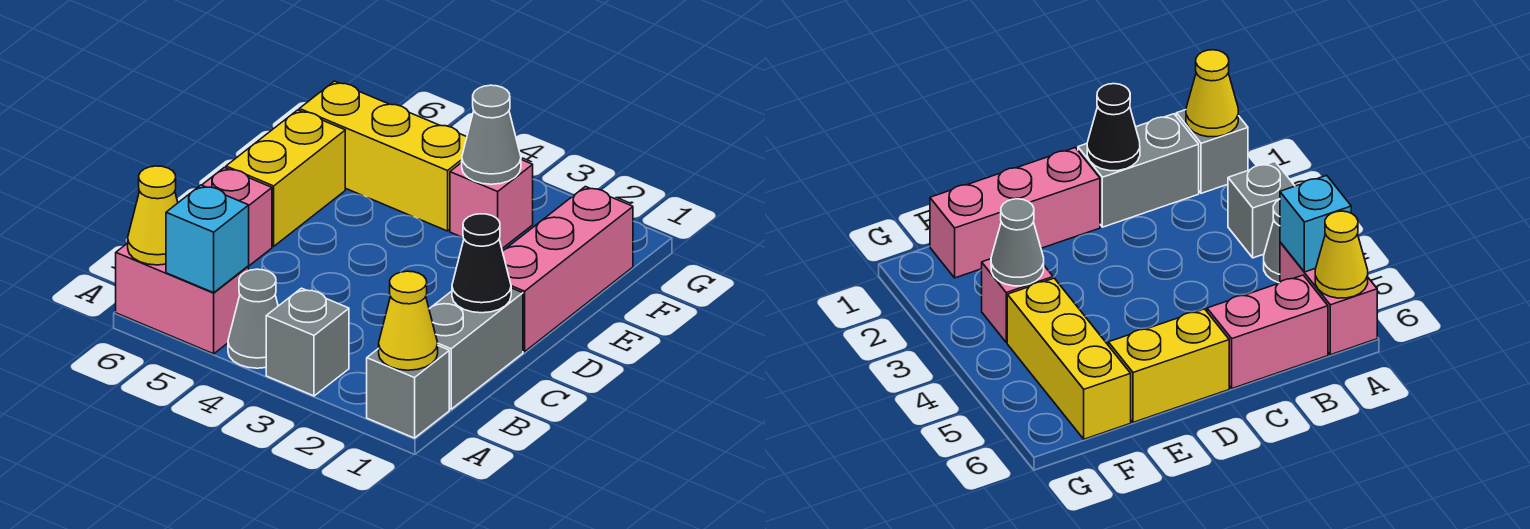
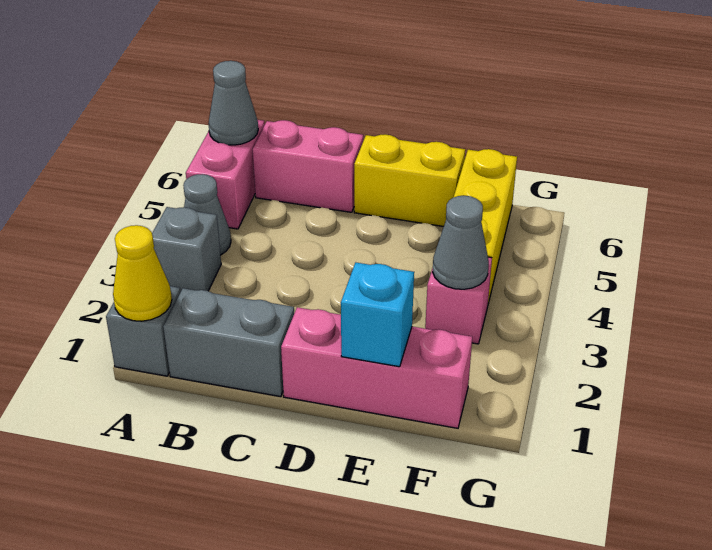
cyan 1x1 brick [166,185,249,293] -> cyan 1x1 brick moved to [341,263,414,367]
yellow 1x1 cone [128,166,178,265] -> grey 1x1 cone [208,61,258,145]
black 1x1 cone [452,214,511,313] -> none

